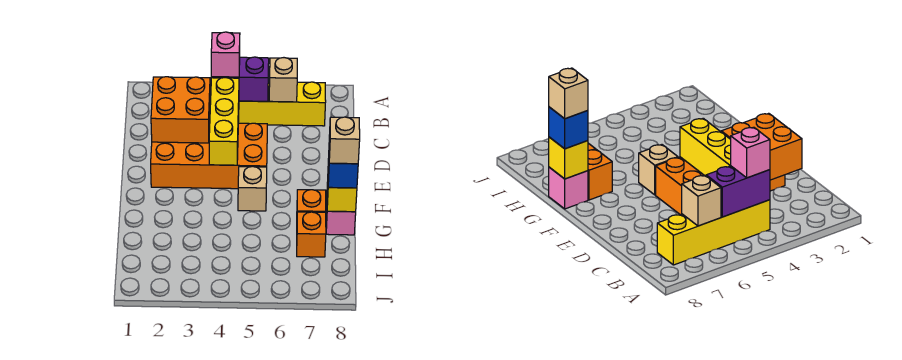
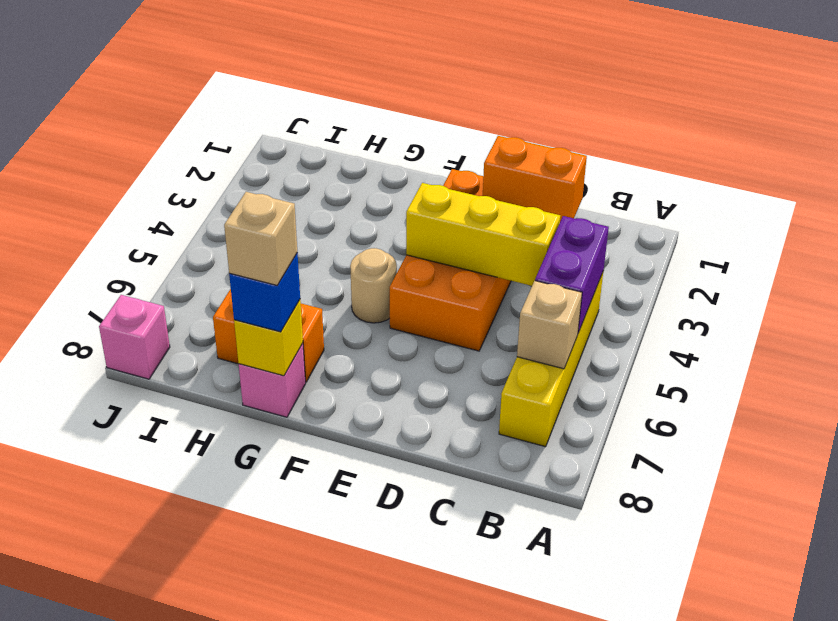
pink 1x1 brick [211,32,240,77] -> pink 1x1 brick moved to [99,295,170,379]
orange 2x2 brick [151,77,210,143] -> orange 1x2 brick [483,136,587,221]
tan 1x1 brick [238,166,267,211] -> tan 1x1 round brick [350,248,397,323]

